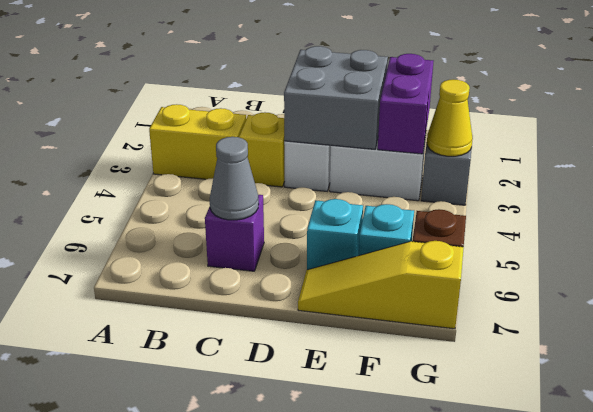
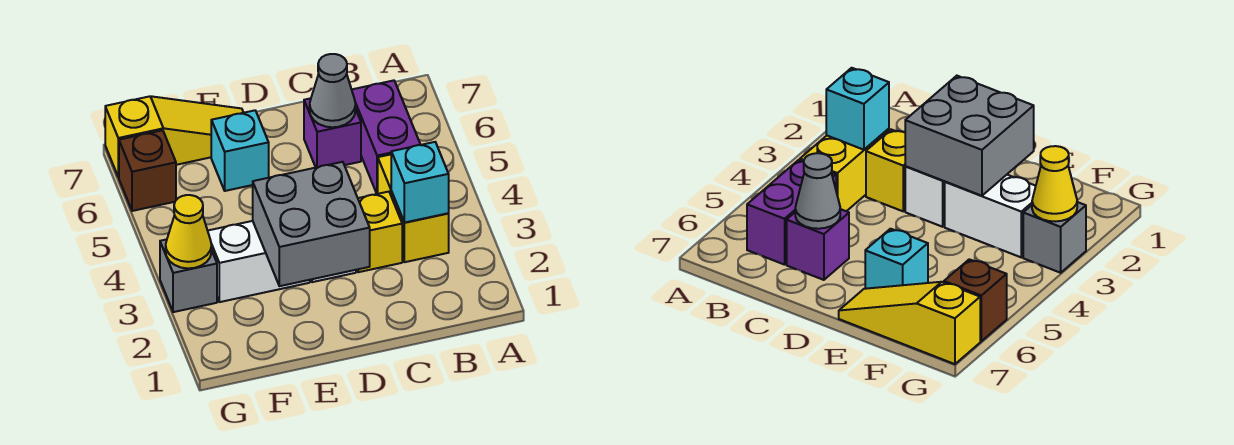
yellow 1x2 brick [149,104,246,179] -> yellow 1x2 brick turned to [378,154,449,262]
purple 1x2 brick [378,54,433,154] -> purple 1x2 brick moved to [352,80,420,194]
cyan 1x1 brick [359,204,414,256] -> cyan 1x1 brick moved to [391,142,449,223]

